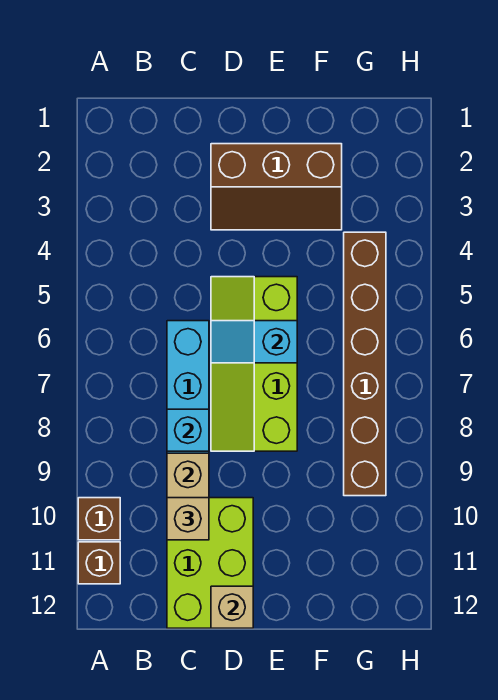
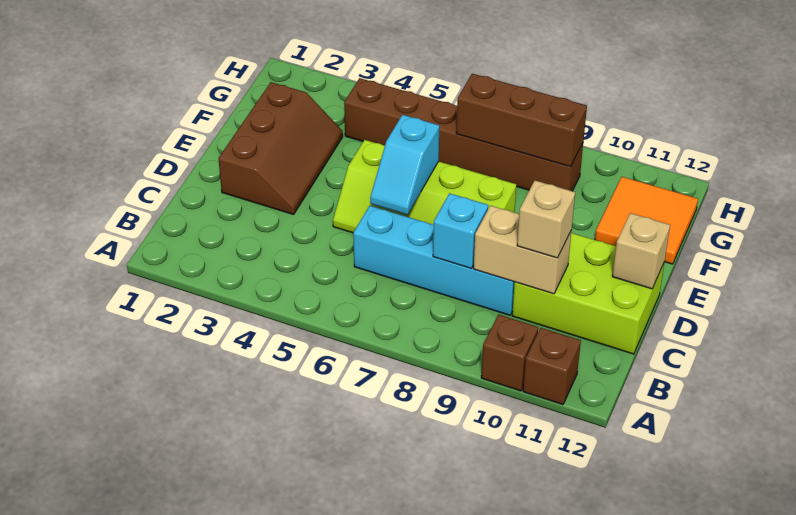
none -> orange 2x2 tile [595,177,698,264]
none -> brown 1x3 brick [456,74,587,167]

